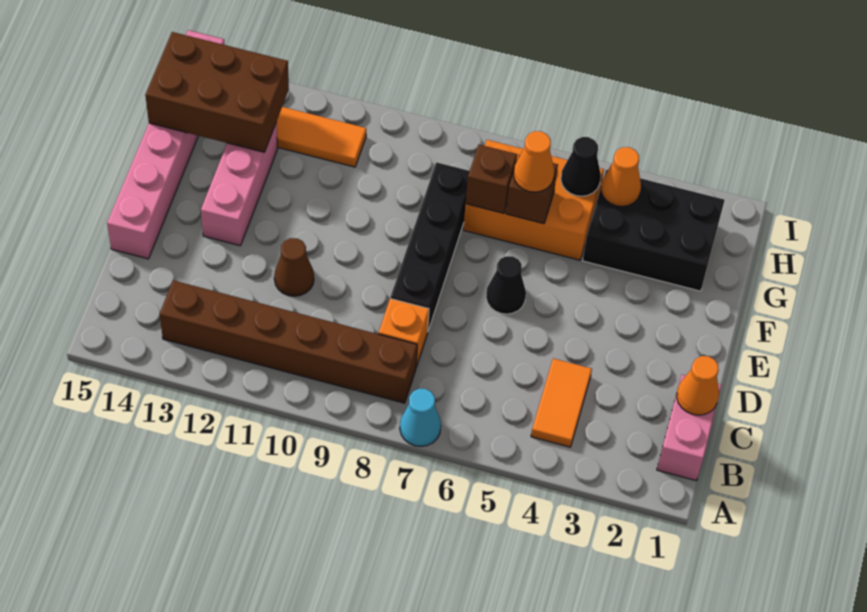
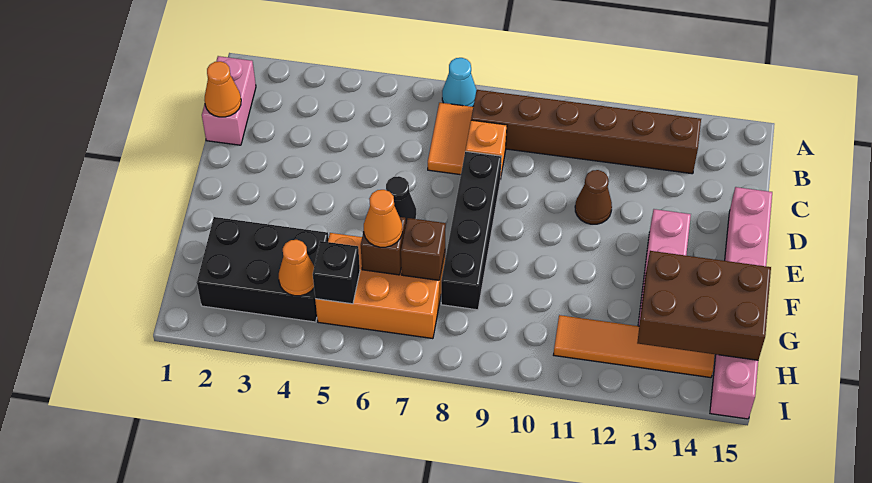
orange 1x2 tile [531,358,592,447] -> orange 1x2 tile moved to [428,103,473,175]
black 1x1 cone [561,137,601,196] -> black 1x1 brick [313,241,360,304]

